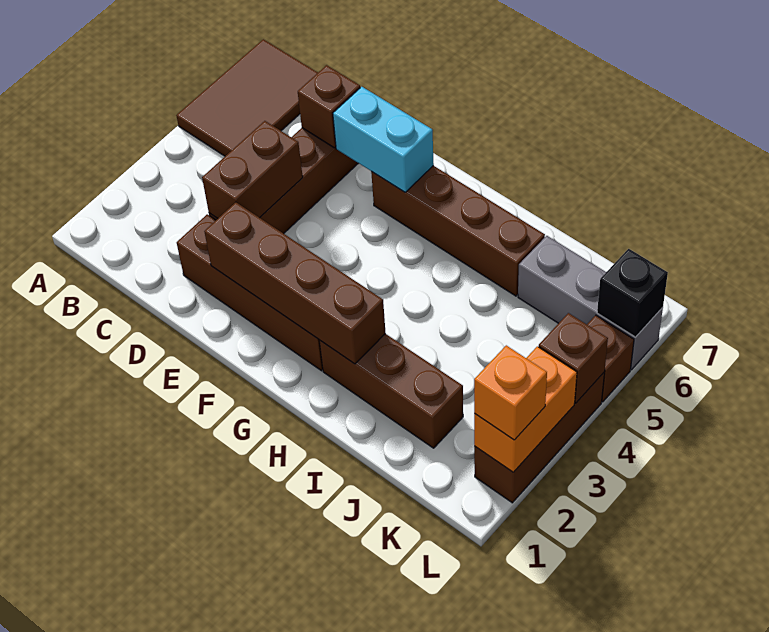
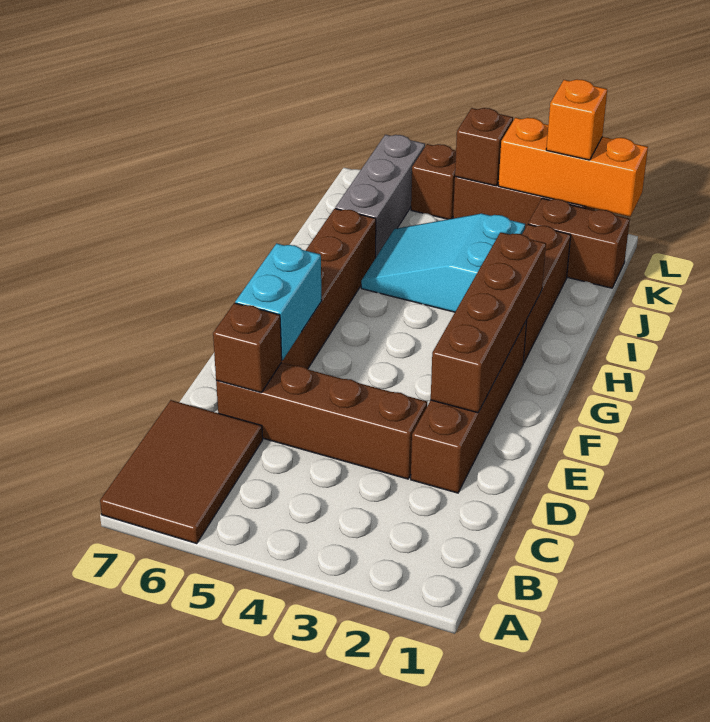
brown 2x3 tile [176,39,318,156] -> brown 2x3 tile turned to [100,400,263,544]
brown 1x2 brick [202,121,303,219] -> brown 1x2 brick moved to [528,198,630,288]
none -> cyan 2x3 slope [361,214,525,312]
orange 1x2 brick [474,346,577,472] -> orange 1x3 brick [498,118,648,217]
black 1x1 brick [597,249,668,337] -> none

